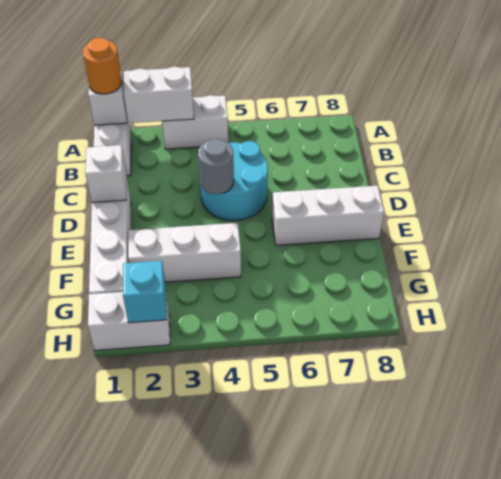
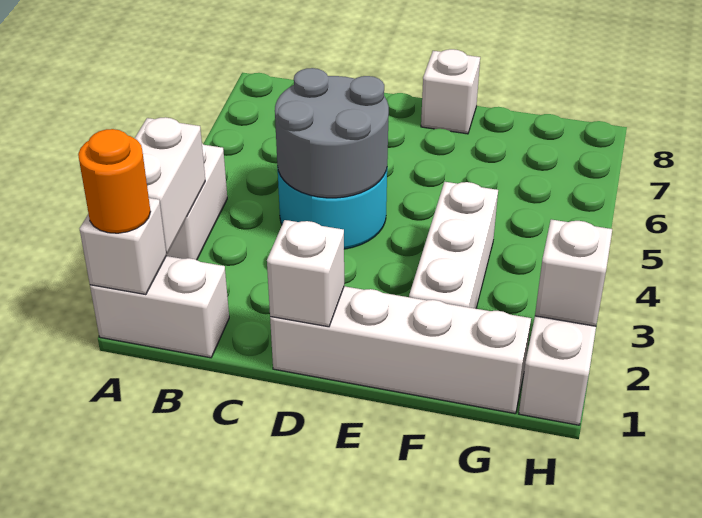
grey 1x1 round brick [198,139,234,194] -> grey 2x2 round brick [275,68,389,198]
white 1x3 brick [272,186,384,245] -> white 1x1 brick [421,49,480,134]
cyan 1x1 brick [123,261,167,323] -> white 1x1 brick [535,219,612,326]

